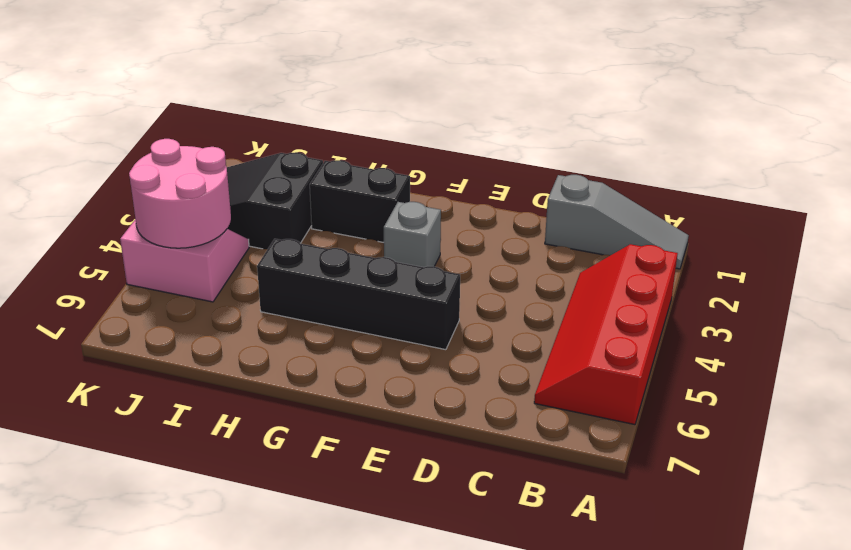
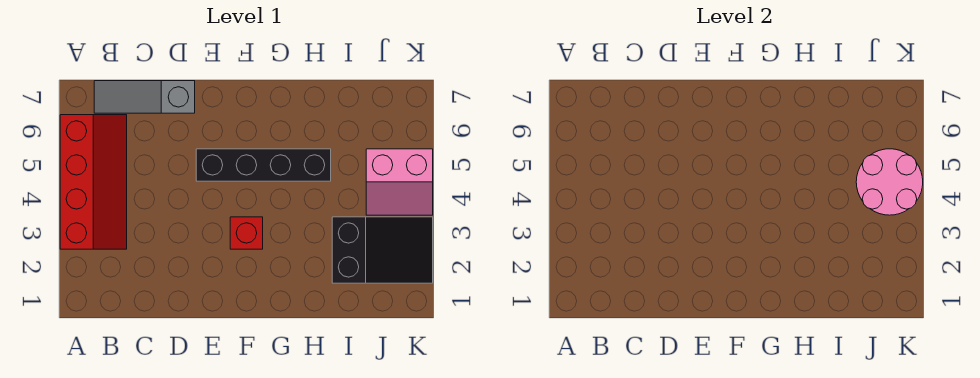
grey 1x3 slope [545,175,689,269] -> grey 1x3 slope moved to [94,81,195,113]
grey 1x1 brick [384,202,441,267] -> red 1x1 brick [230,217,263,249]
black 1x2 brick [310,160,410,242] -> none

